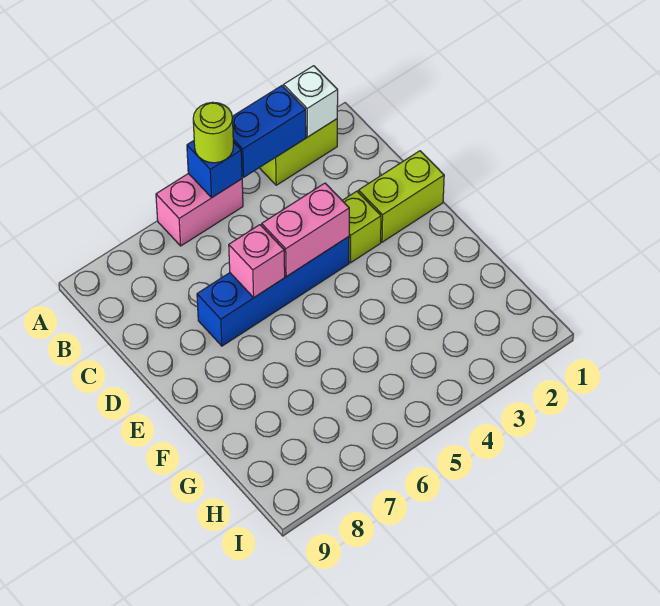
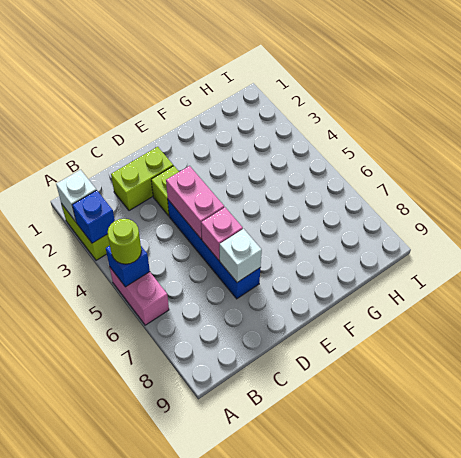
blue 1x2 brick [232,86,306,177] -> blue 1x1 brick [72,190,115,243]
lime 1x2 brick [359,151,444,242] -> lime 1x2 brick turned to [111,147,173,211]
none -> white 1x1 brick [220,229,262,282]

